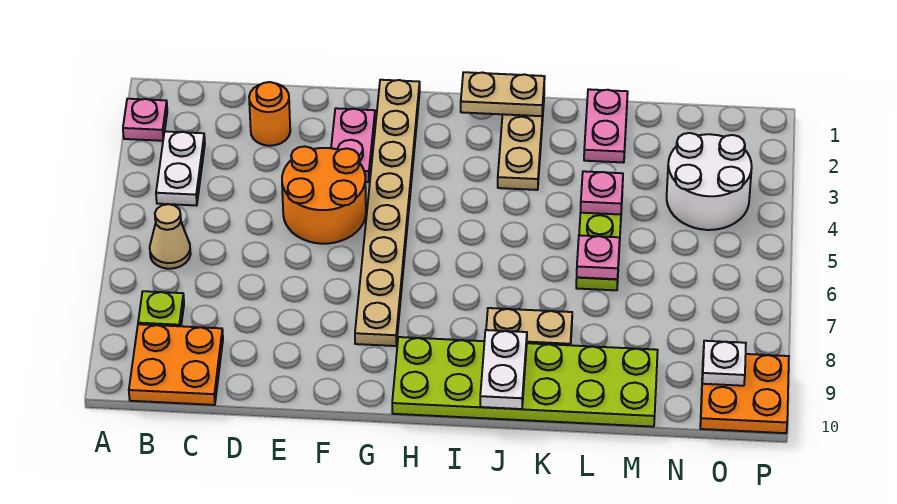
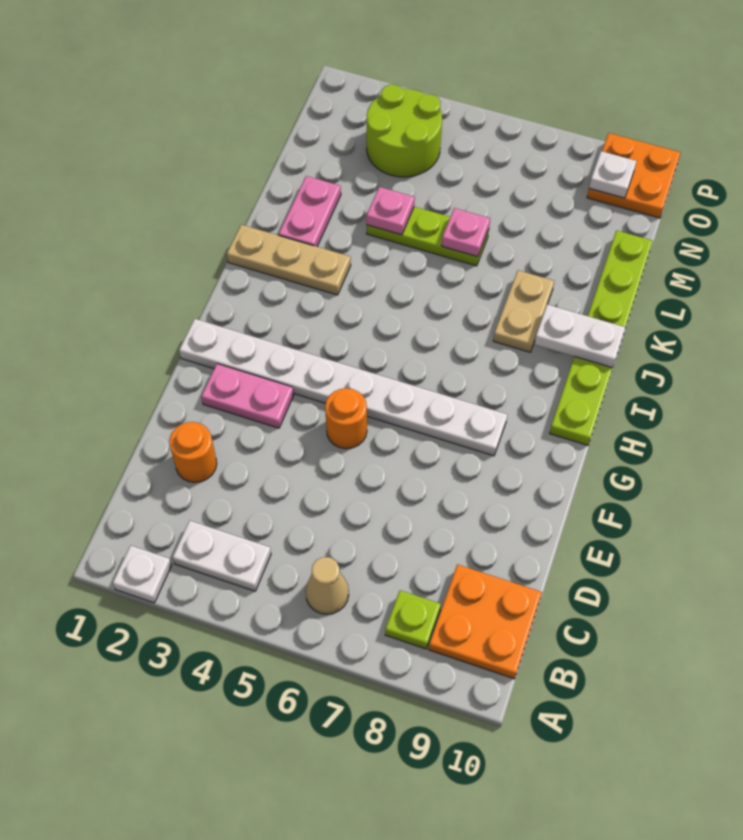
pink 1x1 plate [123,99,167,141] -> white 1x1 plate [113,546,172,603]
orange 2x2 round brick [282,146,366,244] -> orange 1x1 round brick [325,388,367,449]
tan 1x8 plate [355,80,420,346] -> white 1x8 plate [179,319,507,456]
lime 2x6 plate [392,337,658,427] -> lime 1x6 plate [550,231,653,445]
tan 1x2 plate [461,72,545,116] -> none
pink 1x2 plate [584,89,628,163] -> pink 1x2 plate turned to [279,176,341,247]
white 2x2 round brick [667,133,752,230] -> lime 2x2 round brick [367,85,442,177]

